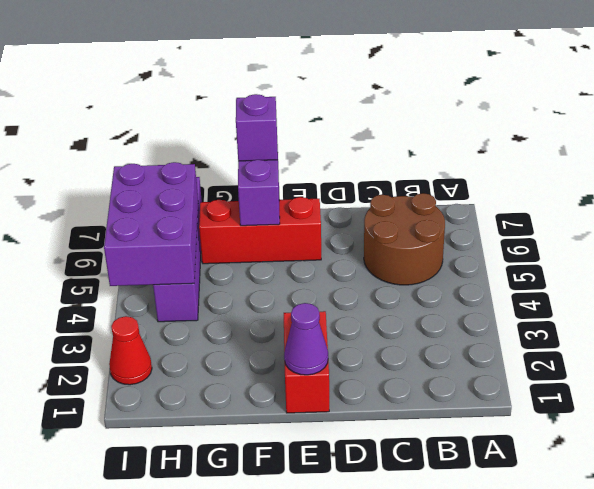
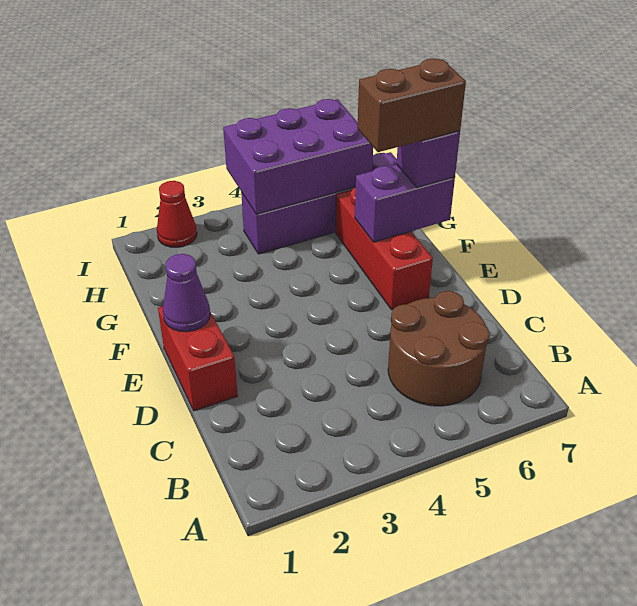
red 1x2 brick [284,311,329,413] -> red 1x2 brick turned to [158,306,238,411]
none -> brown 1x2 brick [358,58,466,152]

